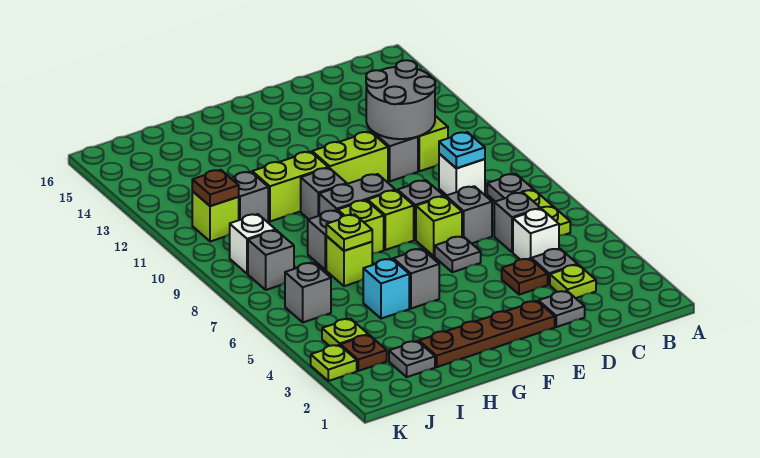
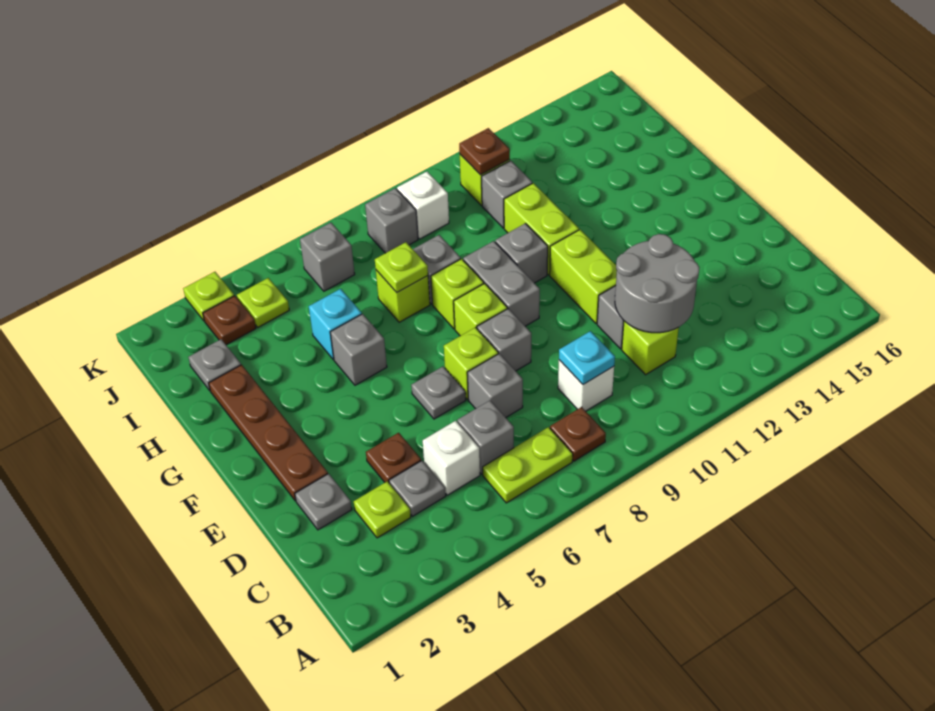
grey 1x1 plate [487,174,533,202] -> brown 1x1 plate [550,407,606,461]

